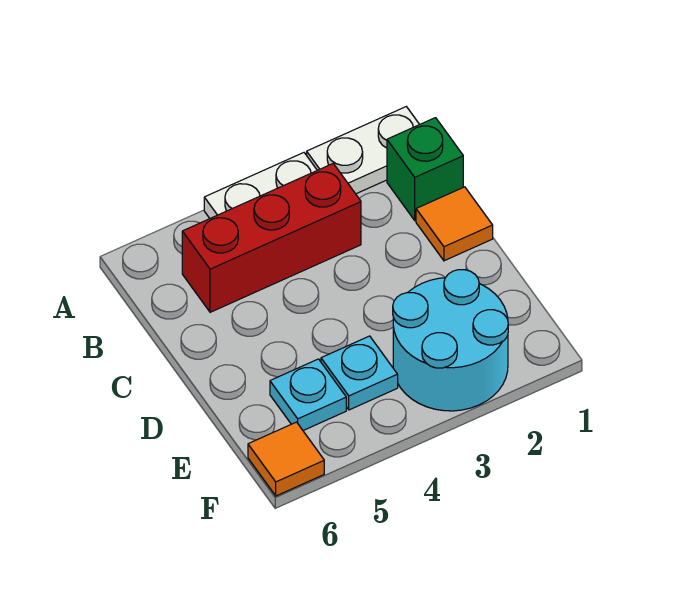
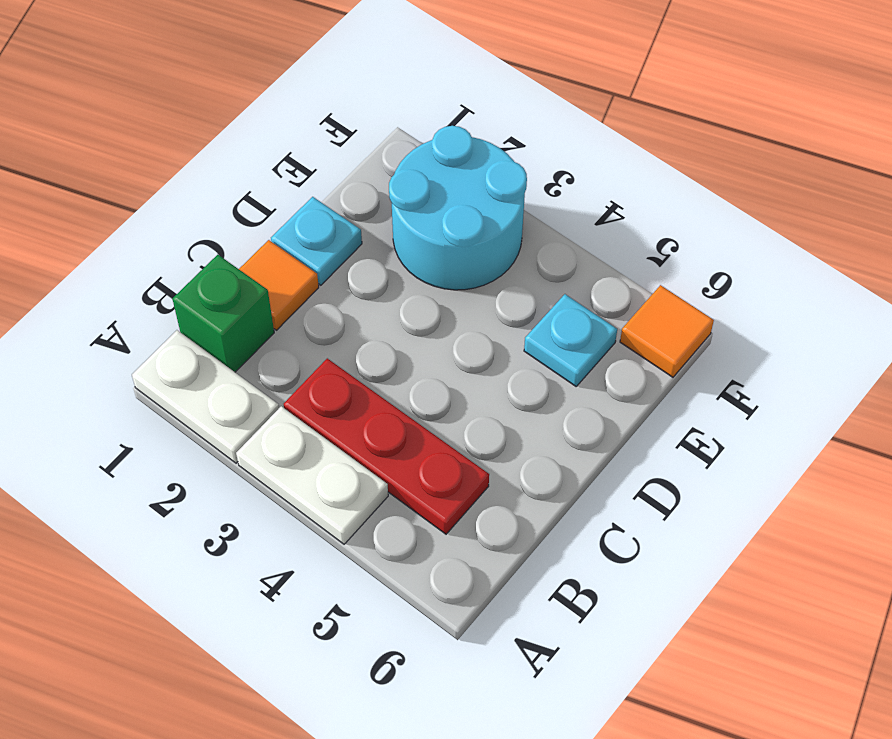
red 1x3 brick [182,164,361,312] -> red 1x3 plate [284,358,489,534]
cyan 1x1 plate [321,336,398,410] -> cyan 1x1 plate moved to [271,197,362,285]

